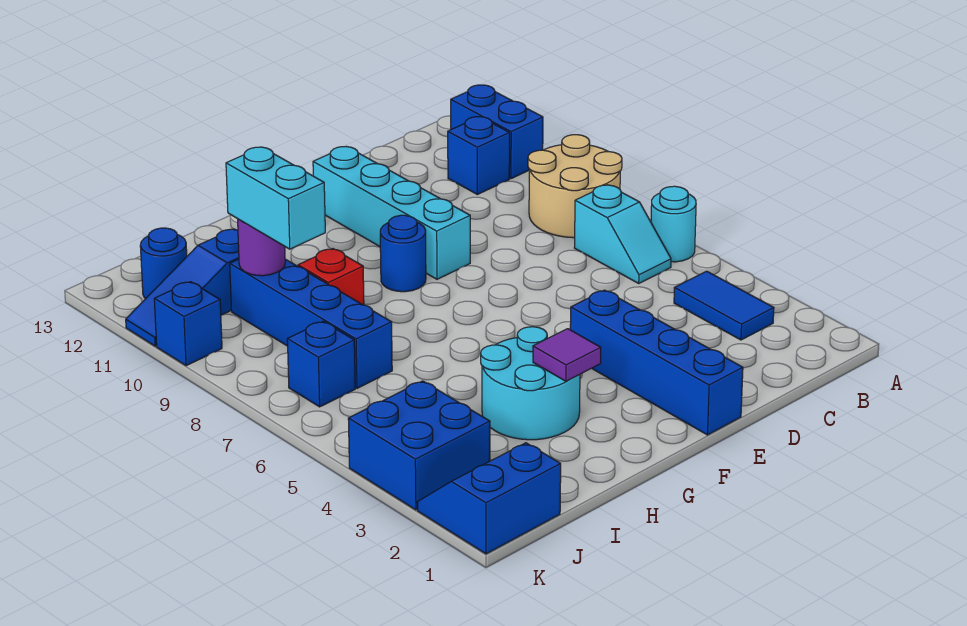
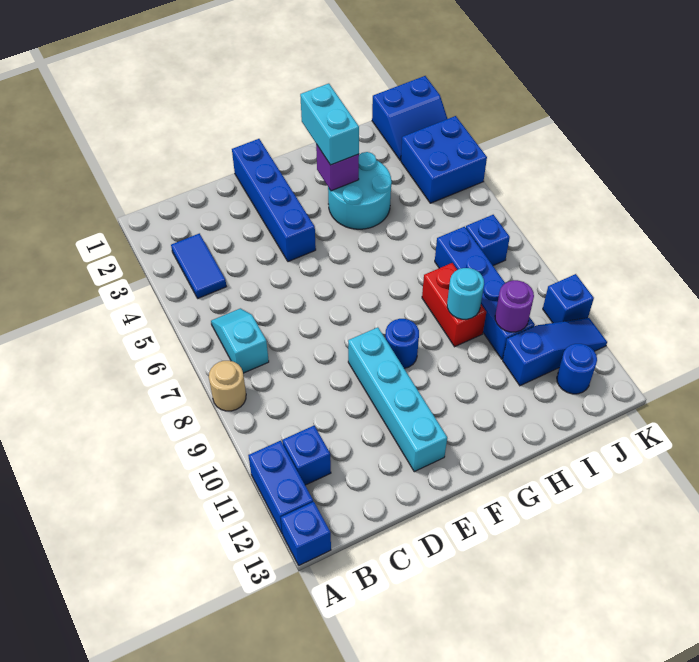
cyan 1x1 round brick [651,186,696,262] -> cyan 1x1 round brick moved to [447,268,484,319]
tan 2x2 round brick [528,135,622,238] -> tan 1x1 round brick [209,361,246,411]
none -> blue 1x1 brick [281,502,331,565]
purple 1x1 tile [533,329,601,381] -> purple 1x1 brick [316,144,359,191]
red 1x1 brick [298,249,364,305] -> red 1x2 brick [422,263,486,347]
cyan 1x2 brick [226,147,325,249] -> cyan 1x2 brick moved to [300,84,359,165]

